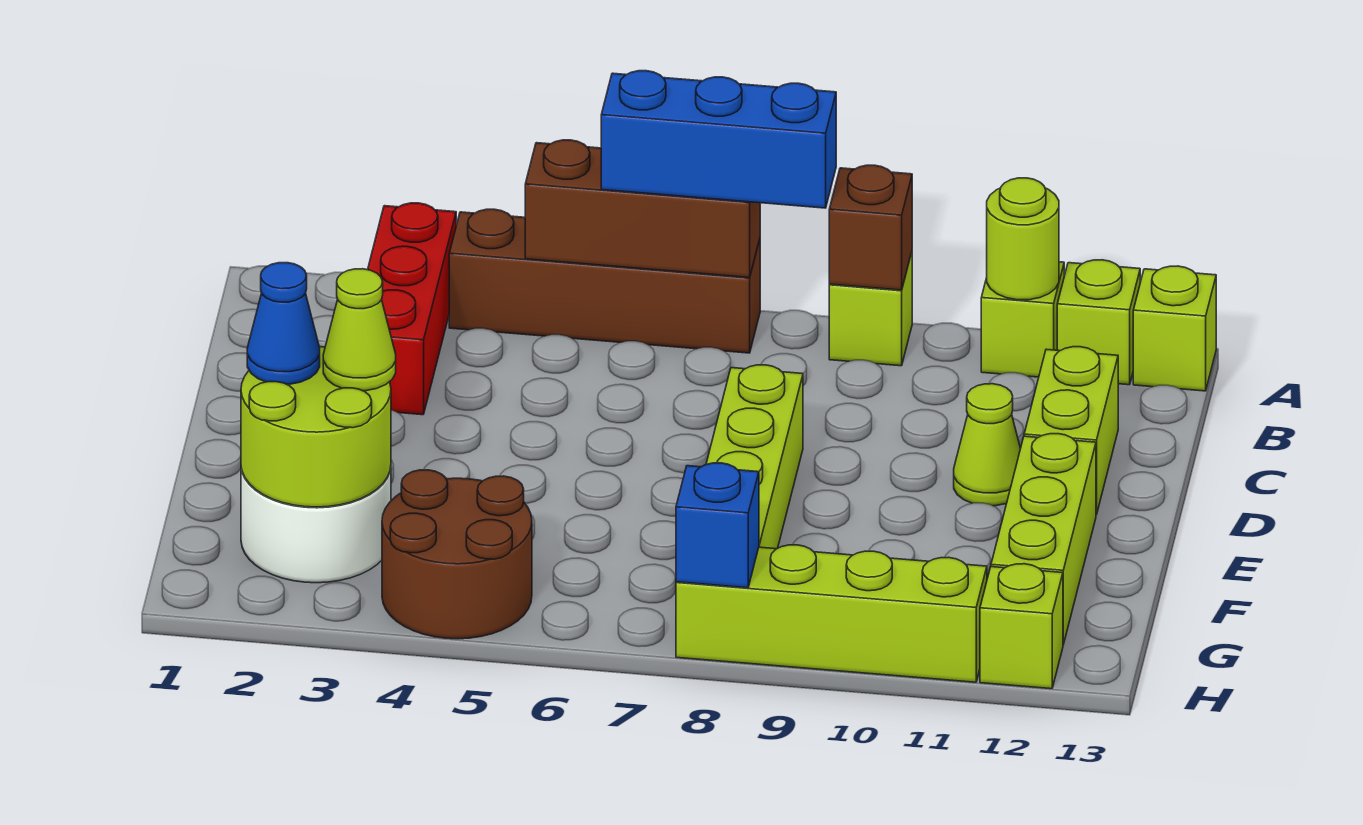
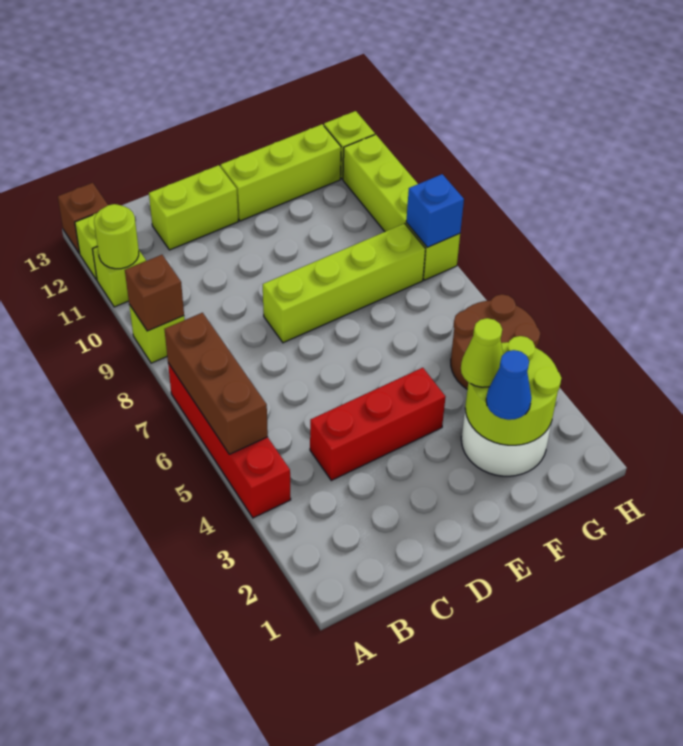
red 1x3 brick [368,203,456,415] -> red 1x3 brick moved to [310,368,445,480]
brown 1x4 brick [449,209,760,353] -> red 1x4 brick [168,363,291,518]
blue 1x3 brick [601,71,836,208] -> none
lime 1x1 brick [1133,266,1216,391] -> brown 1x1 brick [58,183,108,254]
lime 1x1 cone [954,384,1021,506] -> none

